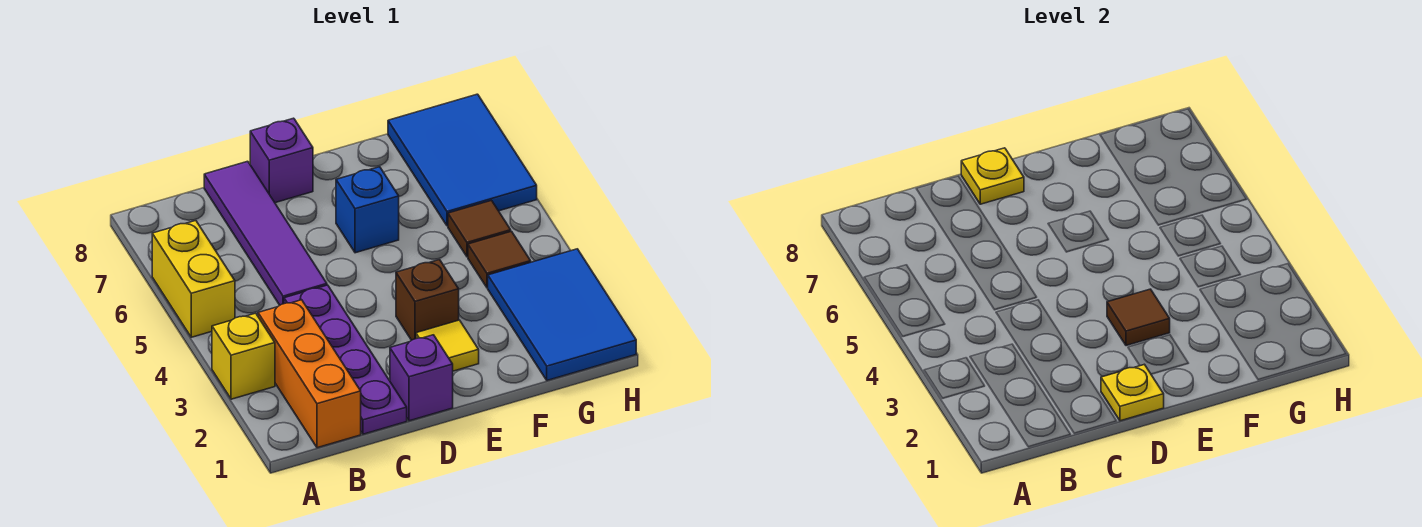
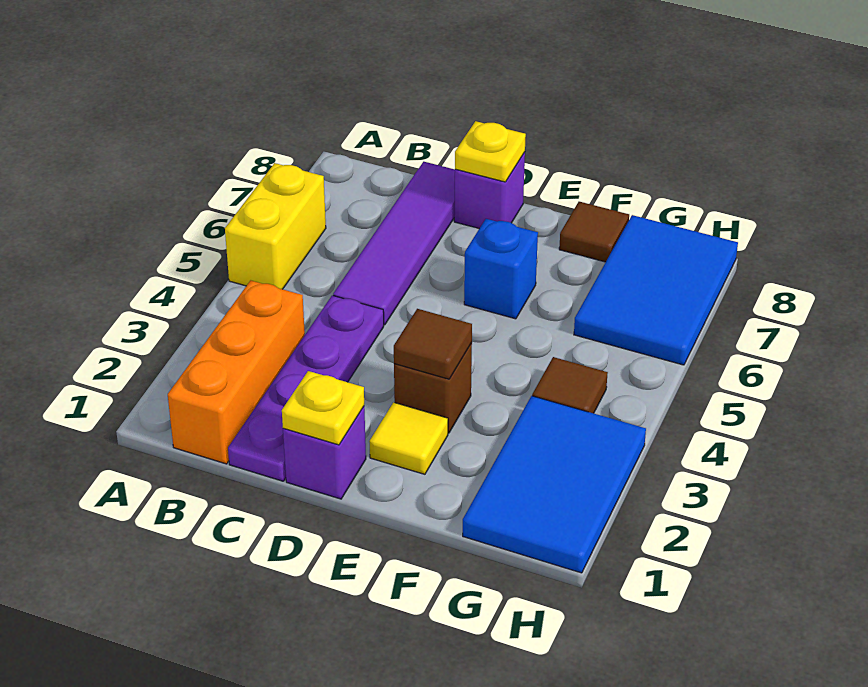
yellow 1x1 brick [212,313,275,399] -> none
brown 1x1 tile [448,200,511,257] -> brown 1x1 tile moved to [559,202,629,262]

